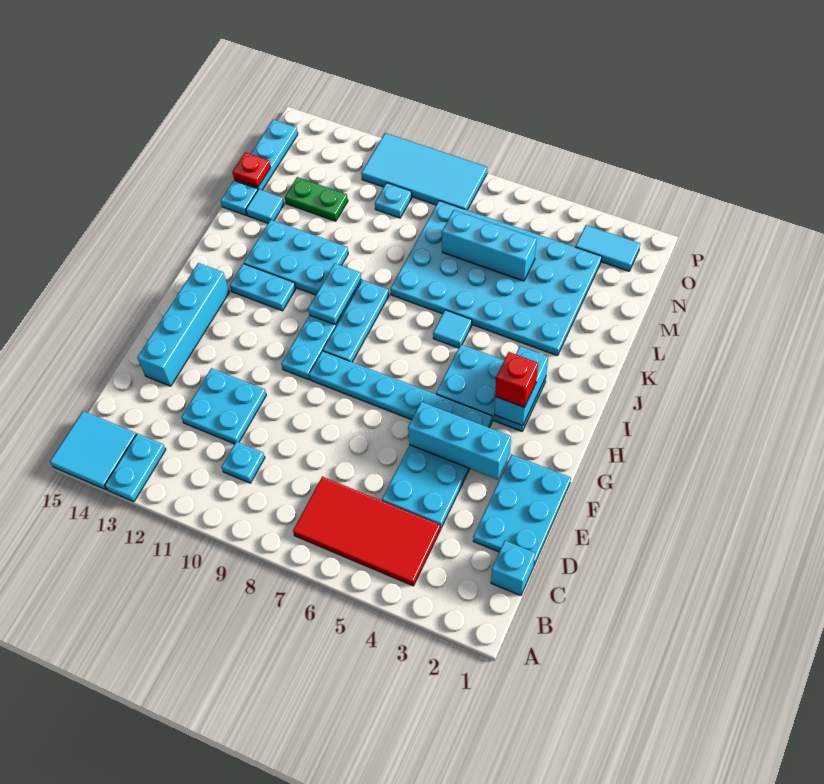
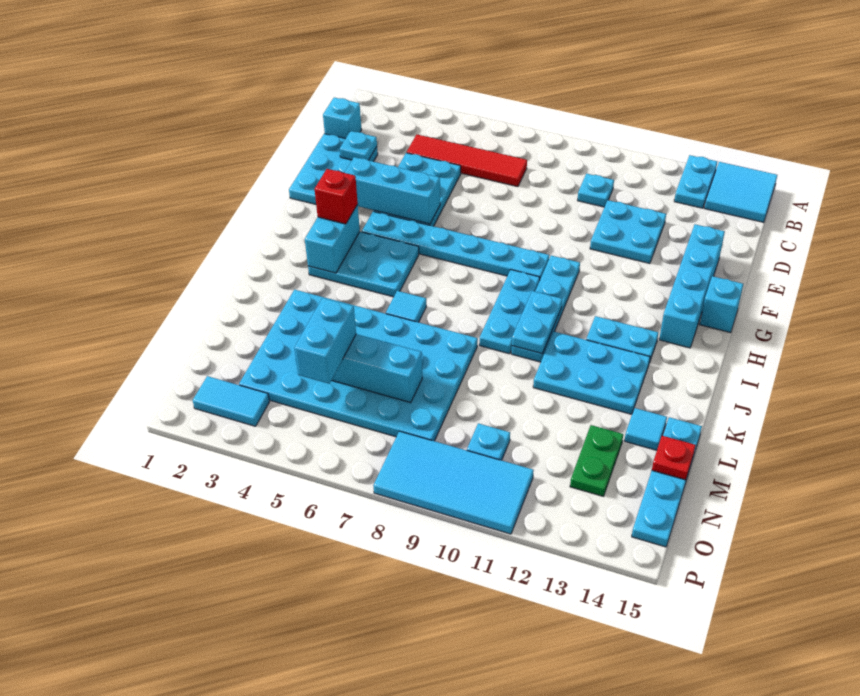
red 2x4 tile [293,477,441,586] -> red 1x4 tile [407,135,527,187]
none -> cyan 1x1 plate [340,131,377,160]
none -> cyan 1x1 brick [700,276,743,333]
none -> cyan 1x2 brick [294,298,356,384]
green 1x2 plate [285,177,348,221] -> green 1x2 plate turned to [570,425,623,496]

